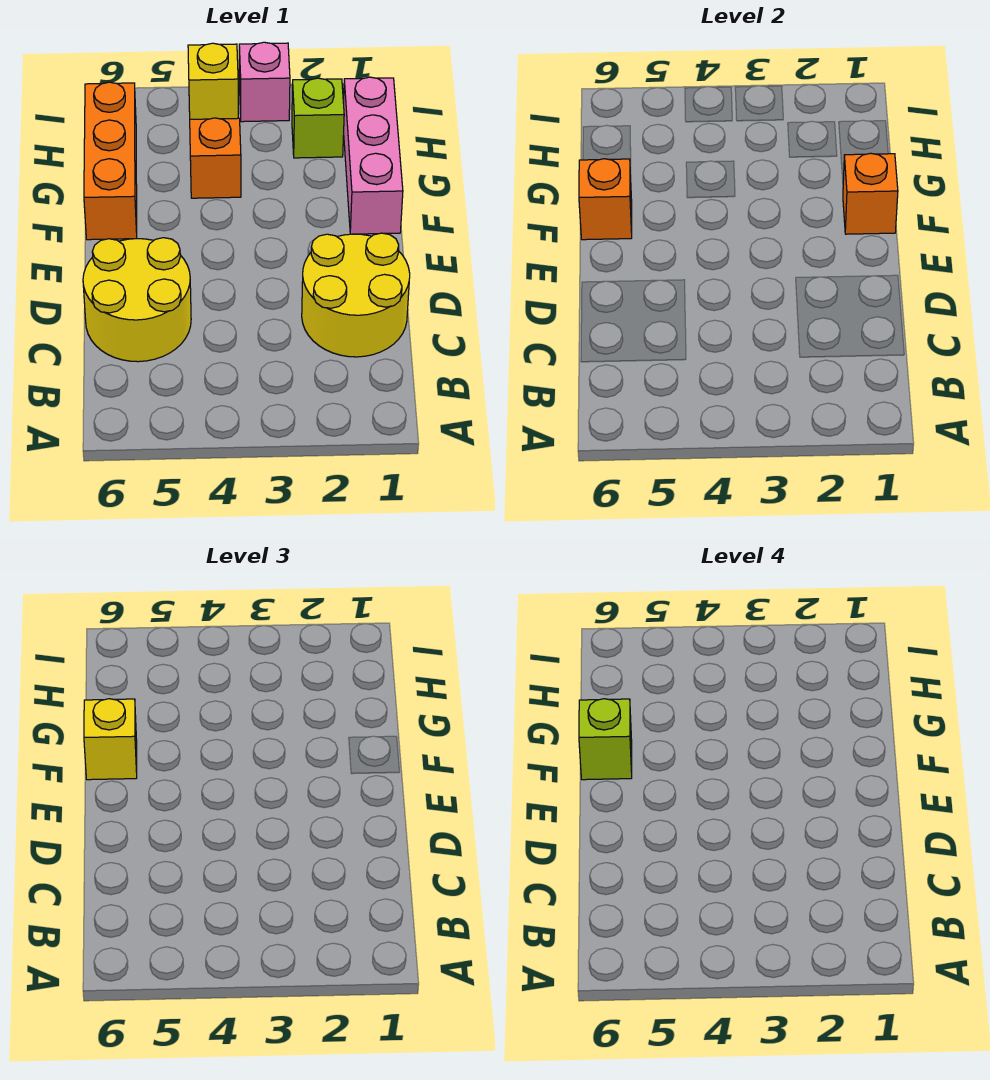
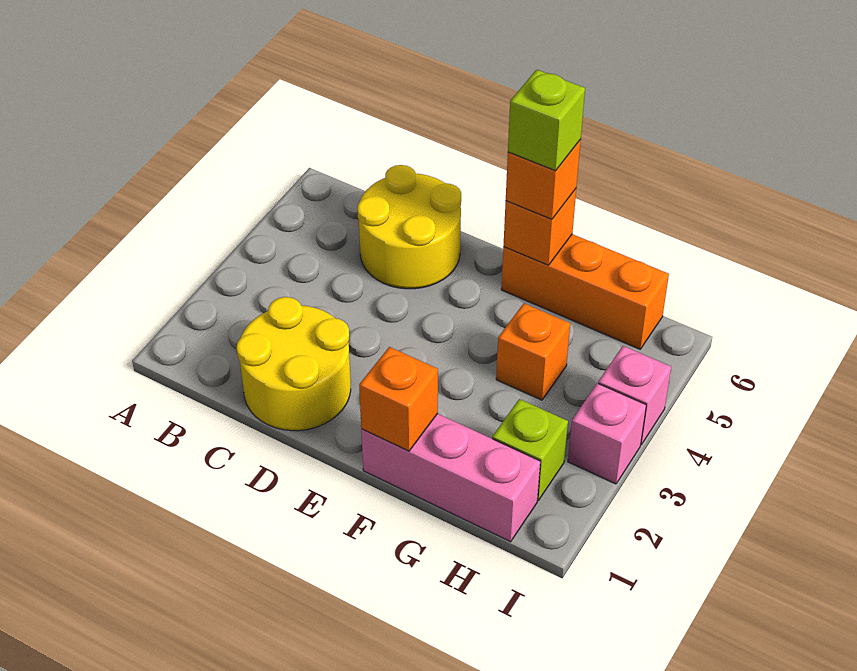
yellow 1x1 brick [84,699,137,780] -> orange 1x1 brick [506,140,581,219]
yellow 1x1 brick [188,43,238,119] -> pink 1x1 brick [598,346,671,445]

